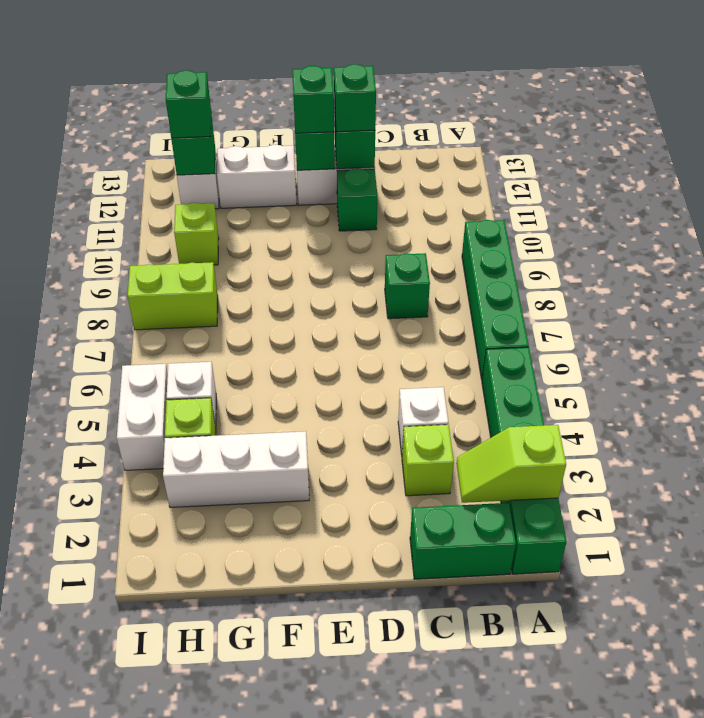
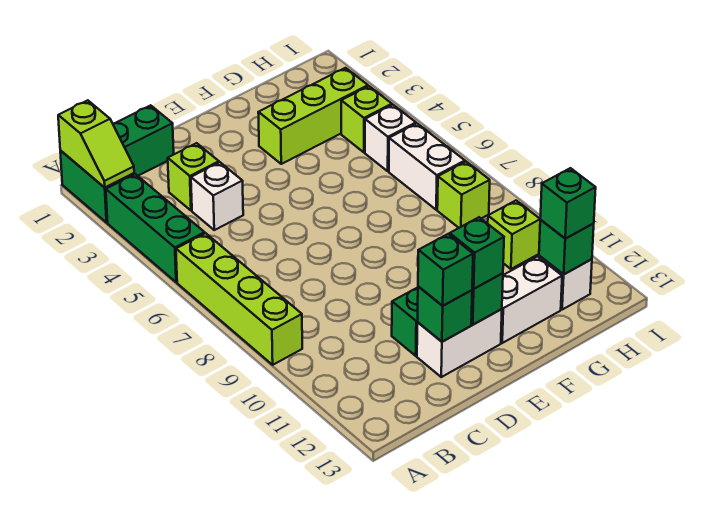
lime 1x2 slope [456,425,566,503] -> lime 1x2 slope turned to [58,100,134,188]
green 1x4 brick [462,220,529,379] -> lime 1x4 brick [176,233,302,365]
green 1x1 brick [385,253,430,319] -> none
white 1x3 brick [163,431,309,507] -> lime 1x3 brick [258,68,368,164]
lime 1x2 brick [128,262,218,330] -> lime 1x1 brick [437,162,490,228]
white 1x2 brick [117,364,168,470] -> white 1x2 brick moved to [389,124,465,210]

